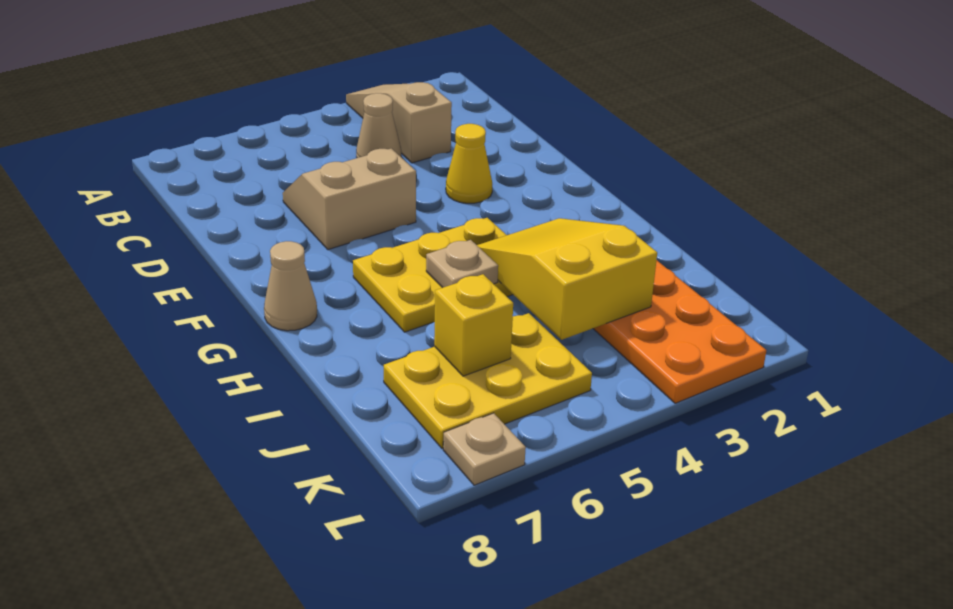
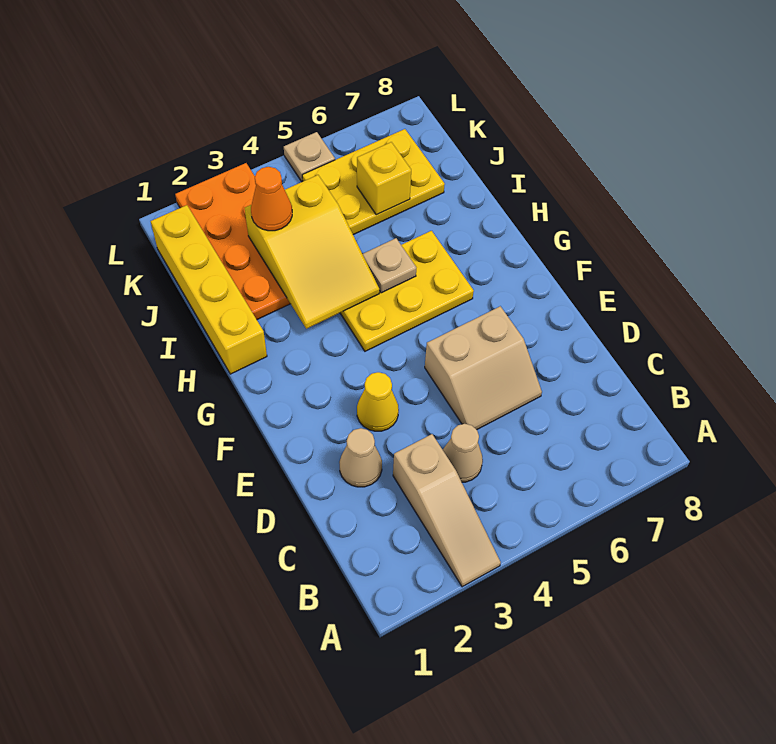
tan 1x1 cone [264,241,317,331] -> tan 1x1 cone moved to [339,428,382,487]
none -> yellow 1x4 brick [151,205,267,374]
none -> orange 1x1 cone [251,167,292,231]
tan 1x1 plate [443,413,526,485] -> tan 1x1 plate moved to [284,132,335,182]

